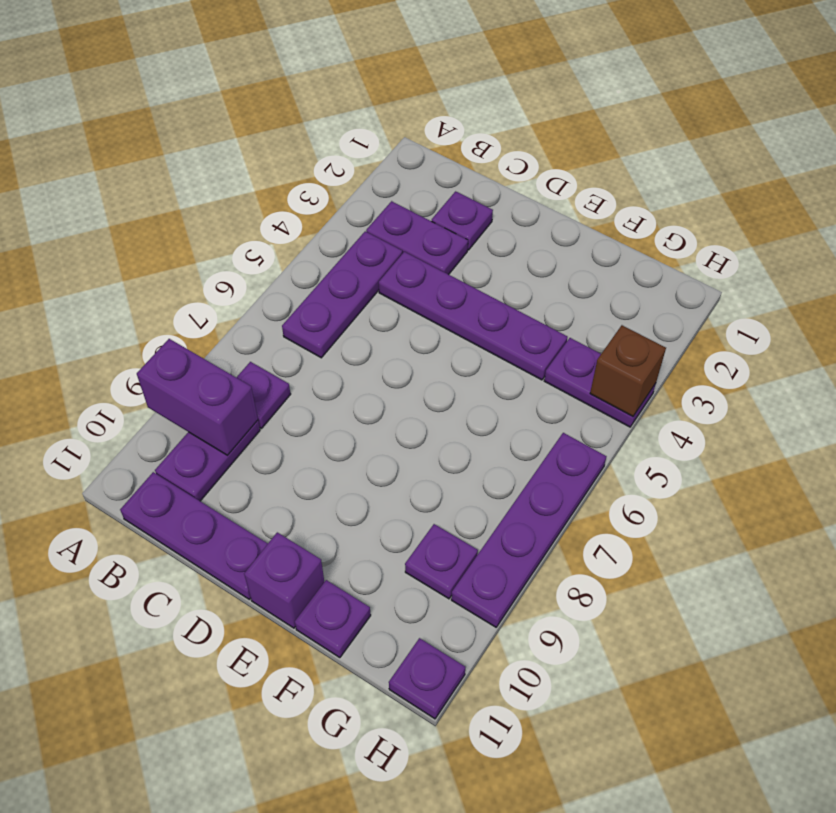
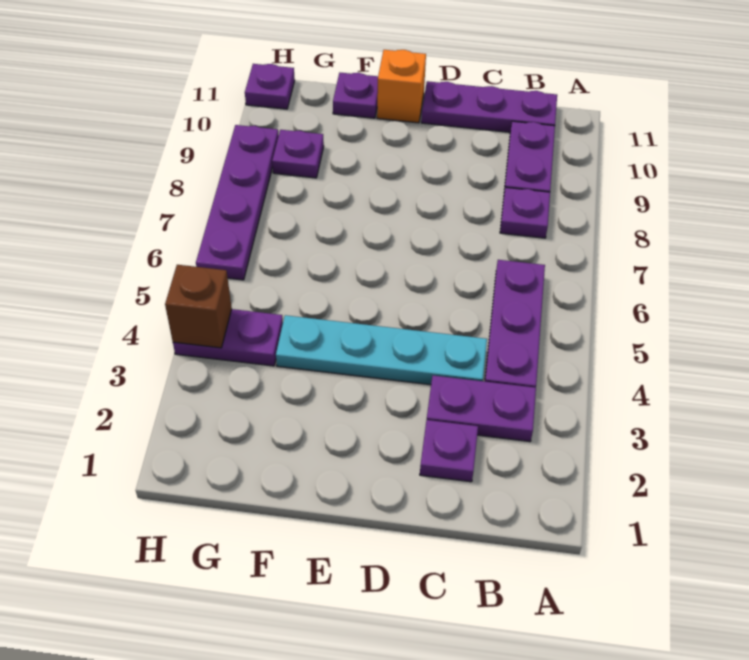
purple 1x2 brick [137,339,258,455] -> none
purple 1x4 plate [379,252,568,380] -> cyan 1x4 plate [276,315,487,385]
purple 1x1 brick [244,532,324,628] -> orange 1x1 brick [377,50,426,123]

